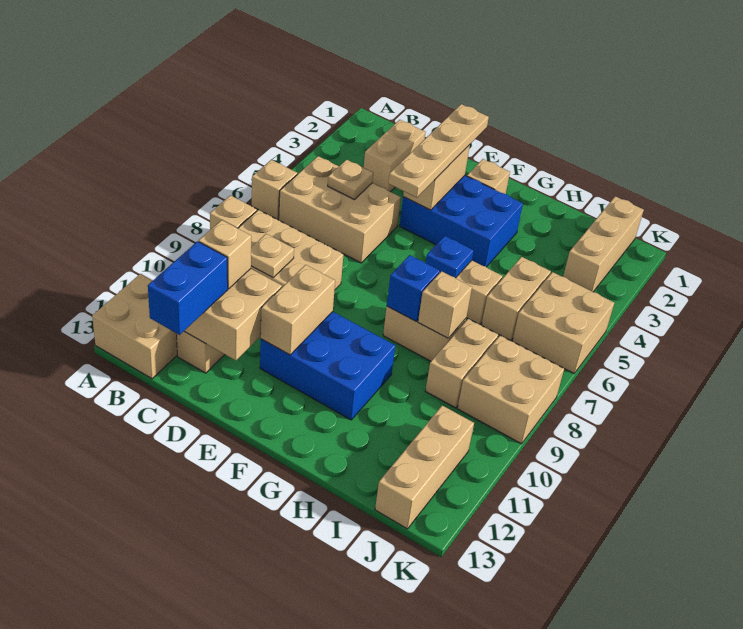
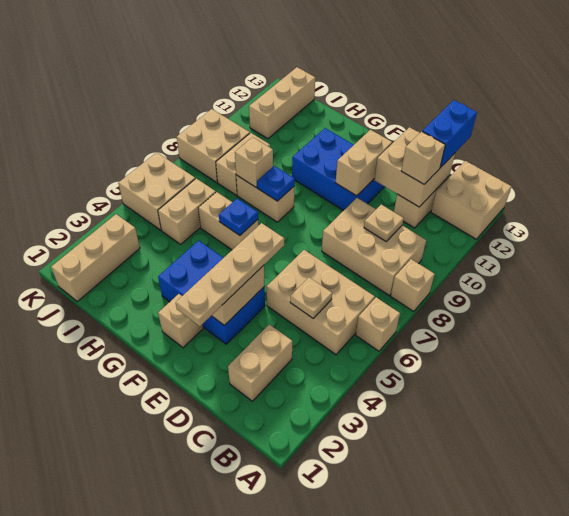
blue 1x1 brick [387,255,440,322] -> blue 1x1 plate [257,166,295,201]

